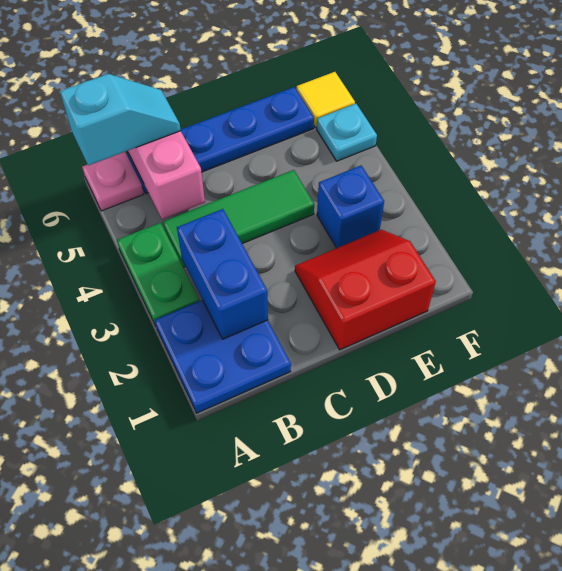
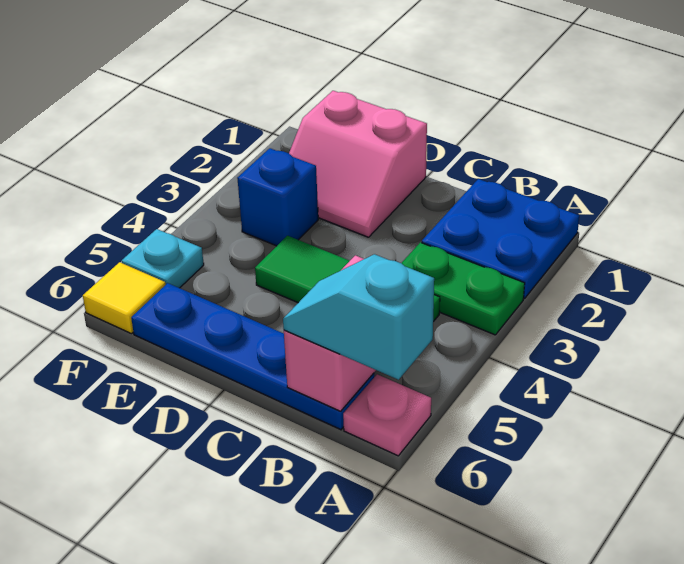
green 1x2 plate [117,223,199,326] -> green 1x2 plate turned to [402,242,525,335]
blue 1x2 brick [177,209,268,339] -> none
red 2x2 slope [295,230,436,350] -> pink 2x2 slope [289,91,427,237]

